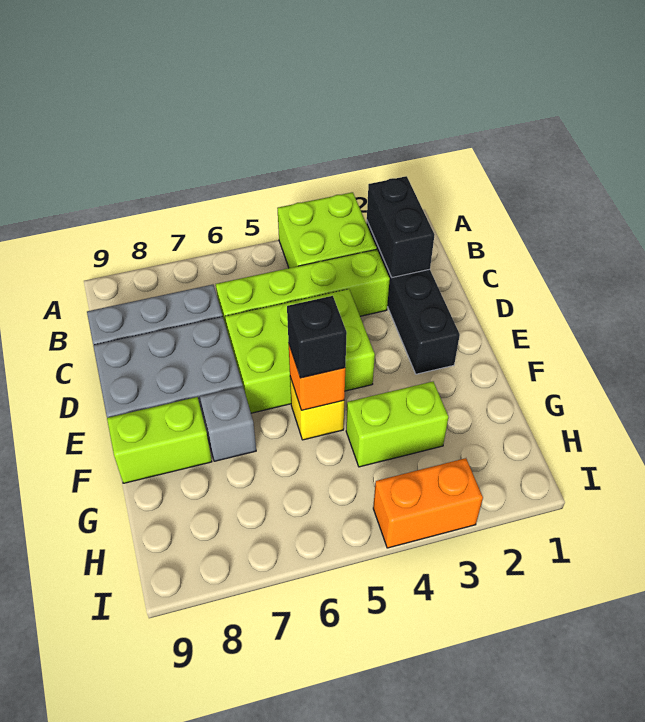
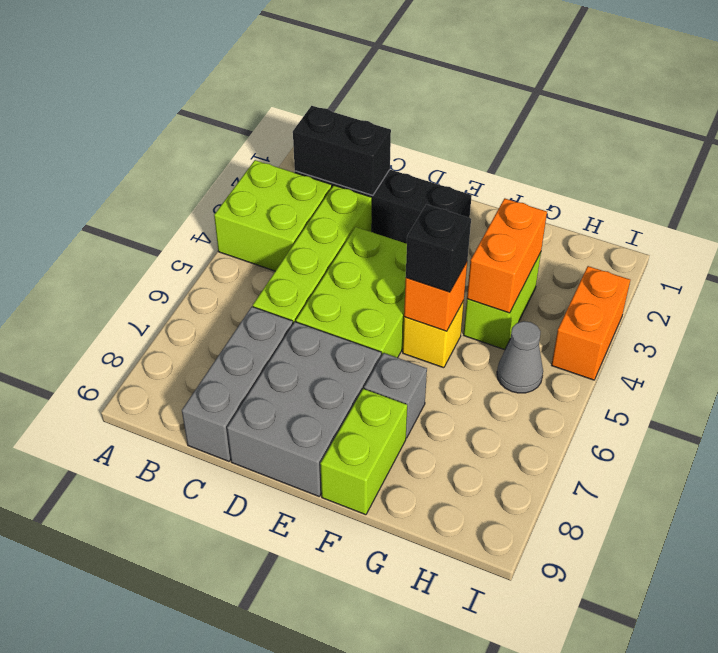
none -> orange 1x2 brick [467,198,547,313]
none -> grey 1x1 cone [497,321,543,393]

